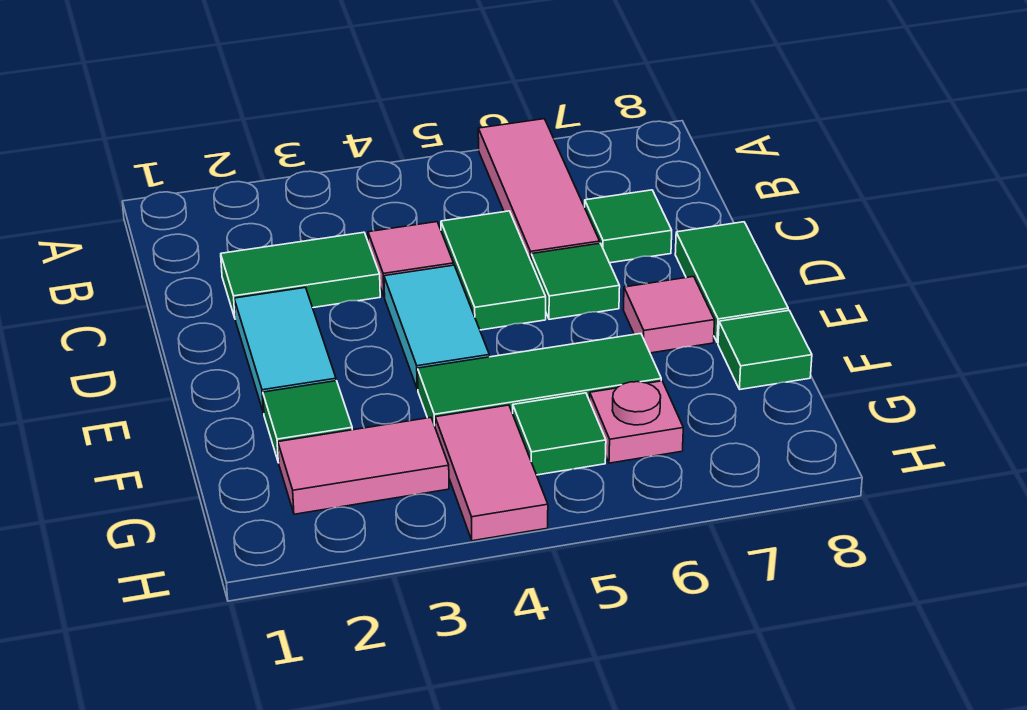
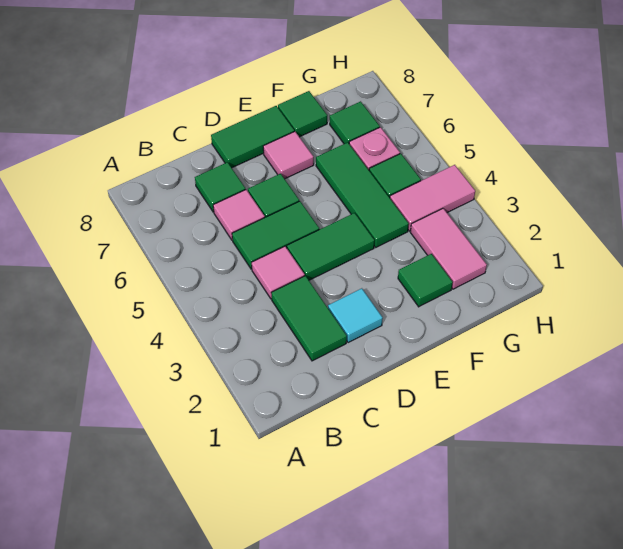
pink 1x3 tile [478,119,600,261] -> pink 1x1 tile [213,190,265,240]
cyan 1x2 tile [234,288,336,413] -> cyan 1x1 tile [328,288,383,343]
cyan 1x2 tile [384,265,489,389] -> green 1x2 tile [287,213,374,280]
none -> green 1x1 tile [330,101,380,144]

